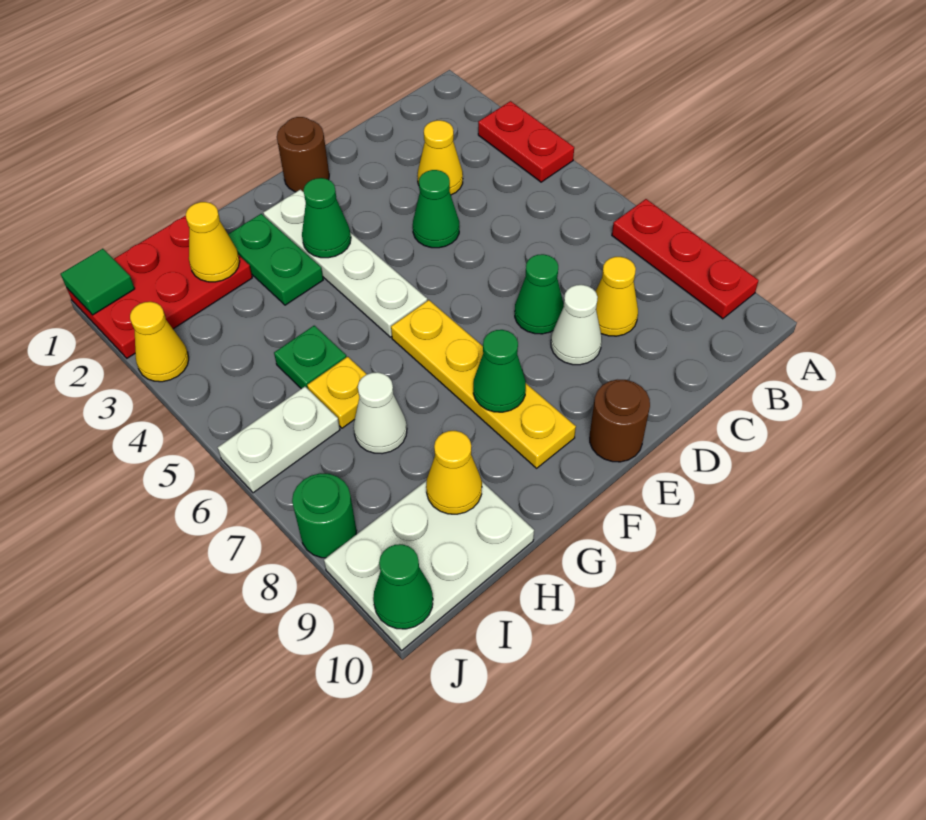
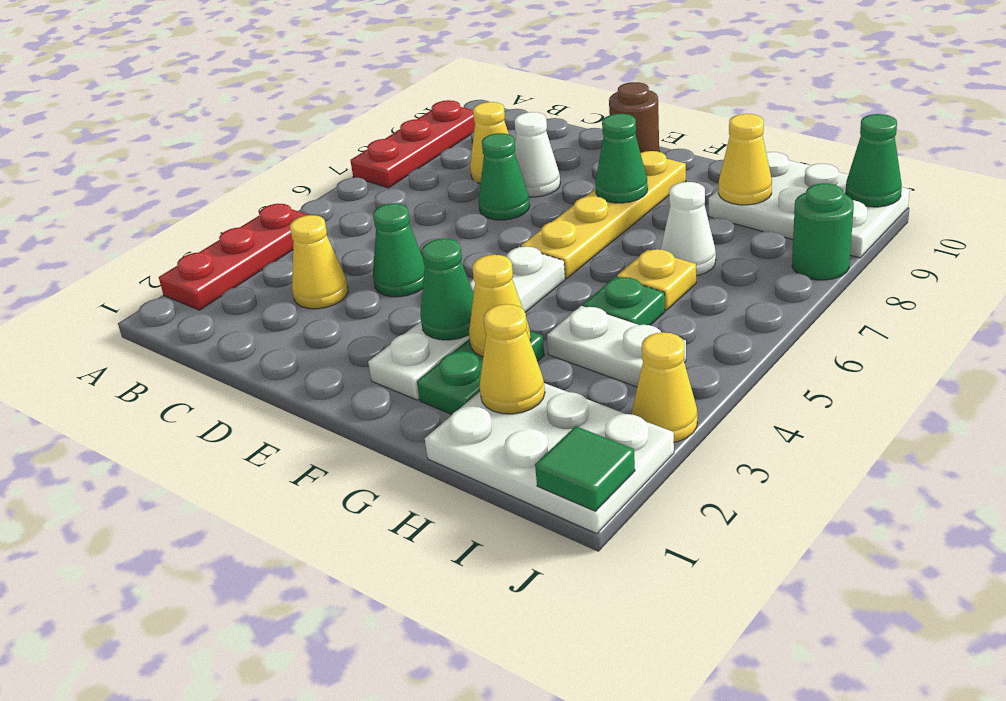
red 1x2 plate [478,101,574,182] -> red 1x3 plate [159,204,308,310]
brown 1x1 round brick [277,117,329,192] -> none
none -> yellow 1x1 cone [469,255,530,357]
red 2x3 plate [67,216,252,358] -> white 2x3 plate [425,383,674,534]
white 1x2 plate [218,387,340,493] -> white 1x2 plate moved to [547,306,686,387]

